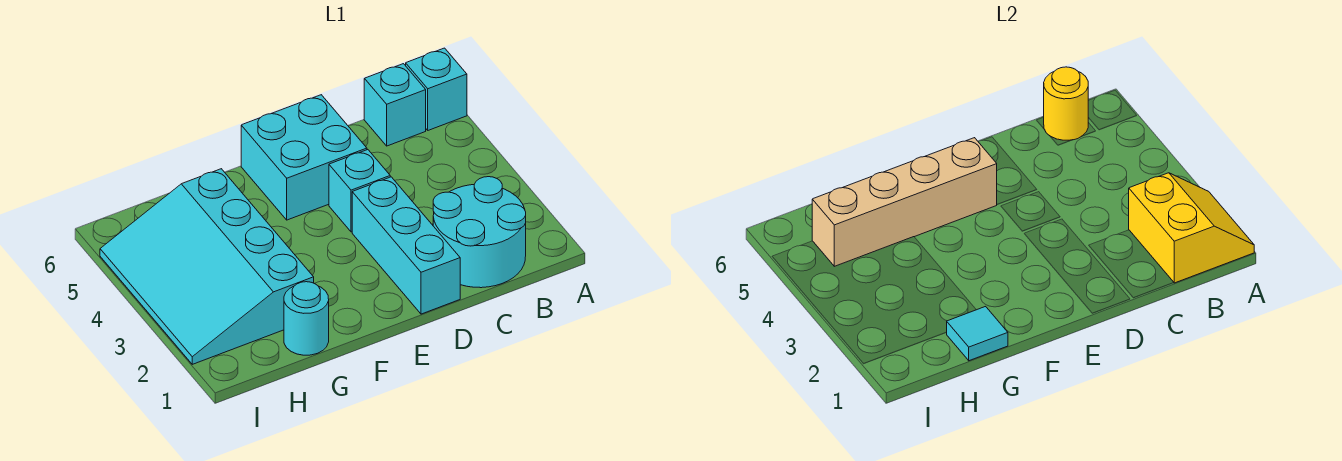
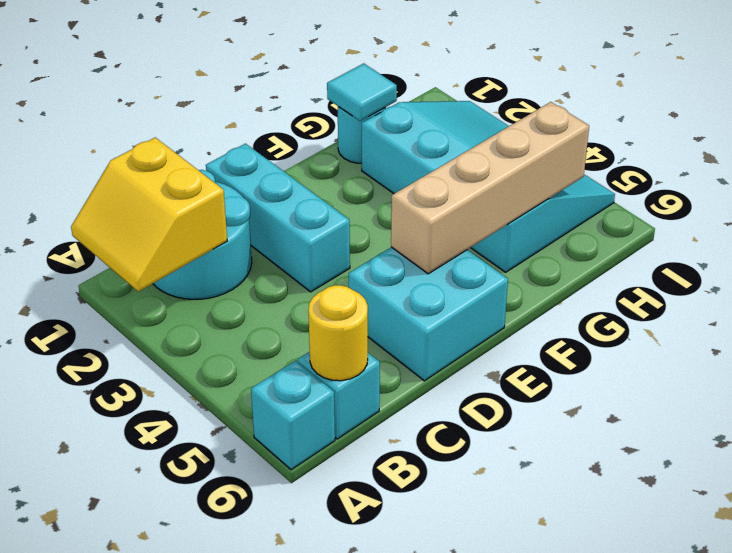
cyan 1x1 brick [329,150,390,232] -> none

